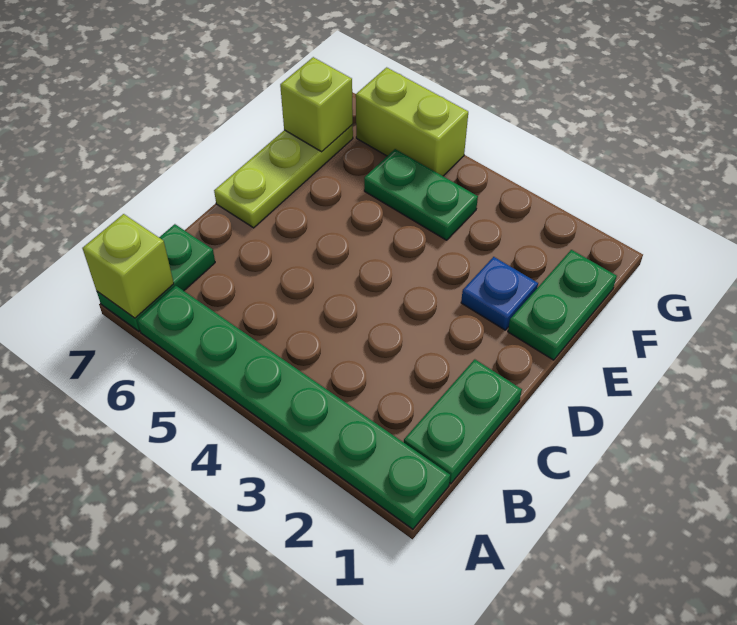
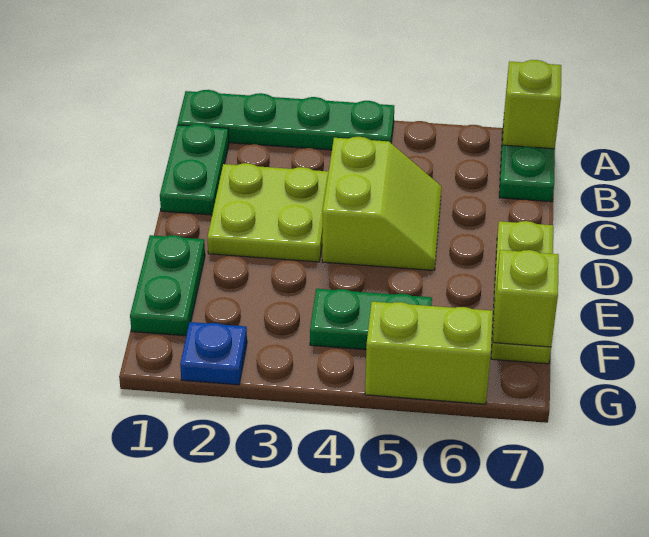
green 1x6 plate [137,286,450,529] -> green 1x4 plate [178,90,394,150]
none -> lime 2x2 plate [207,163,329,262]
none -> lime 2x2 slope [322,137,442,270]
blue 1x1 plate [461,257,538,330] -> blue 1x1 plate moved to [180,322,247,385]

